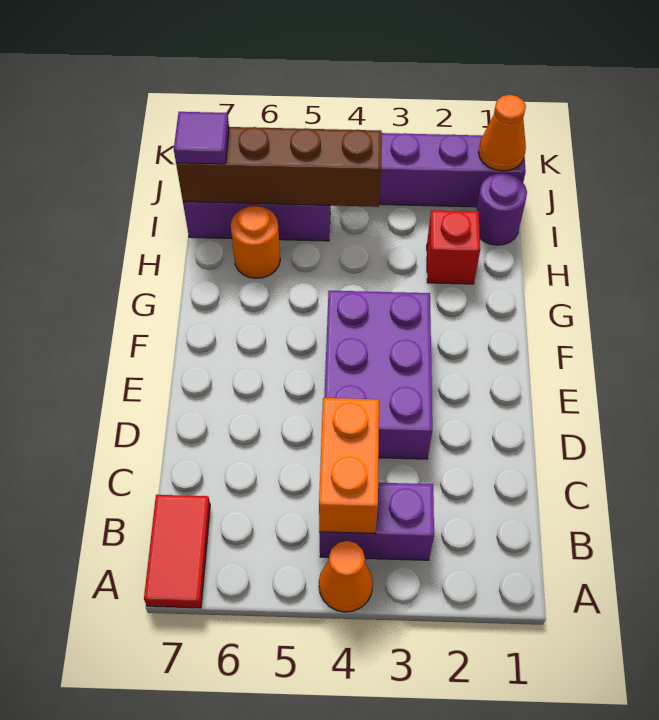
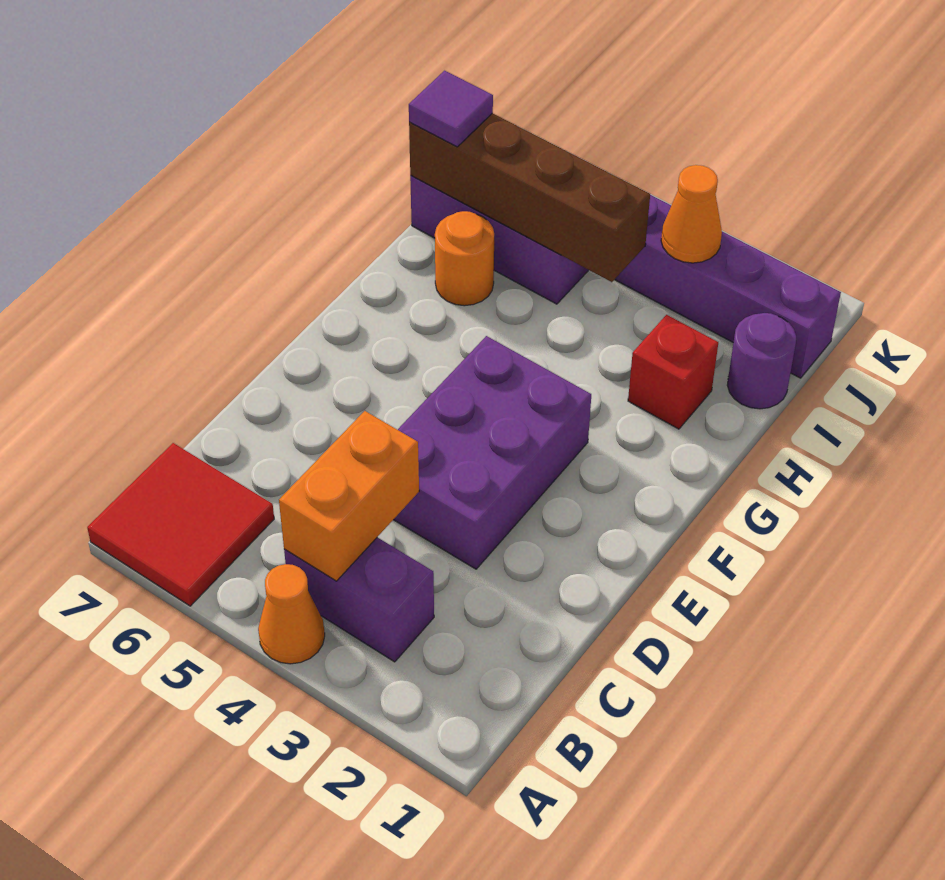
red 1x2 tile [144,495,210,608] -> red 2x2 tile [87,443,274,606]
orange 1x1 cone [478,95,526,171] -> orange 1x1 cone moved to [661,165,722,263]

